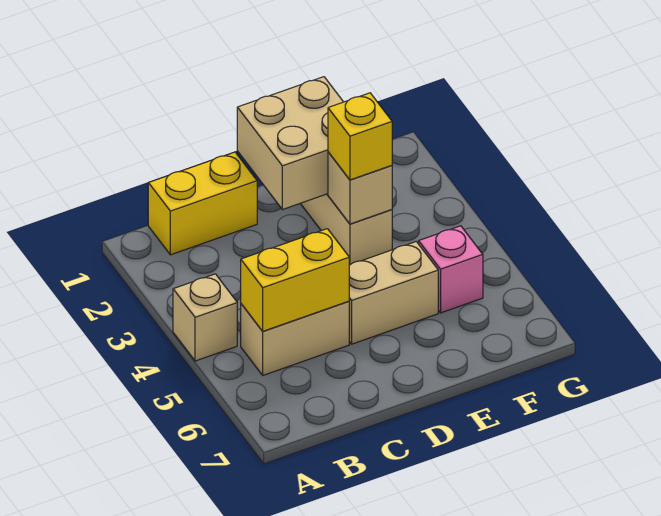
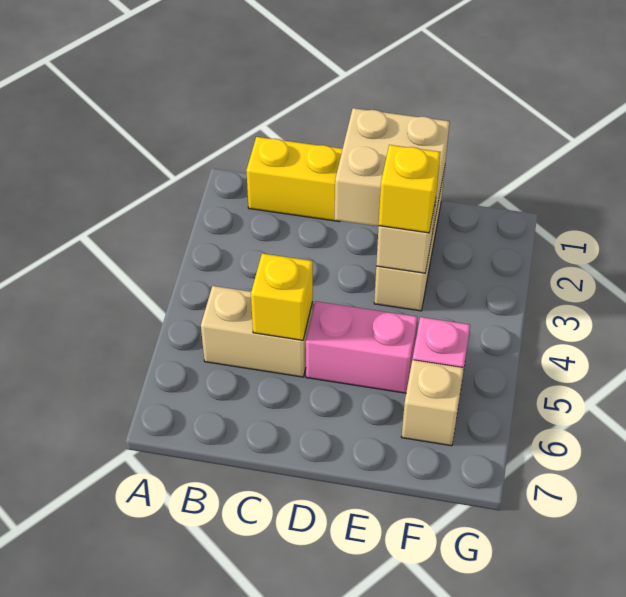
tan 1x1 brick [173,274,237,361] -> tan 1x1 brick moved to [402,360,464,446]
yellow 1x2 brick [241,229,349,331] -> yellow 1x1 brick [251,253,313,340]
tan 1x2 brick [349,242,438,344] -> pink 1x2 brick [306,301,417,393]

